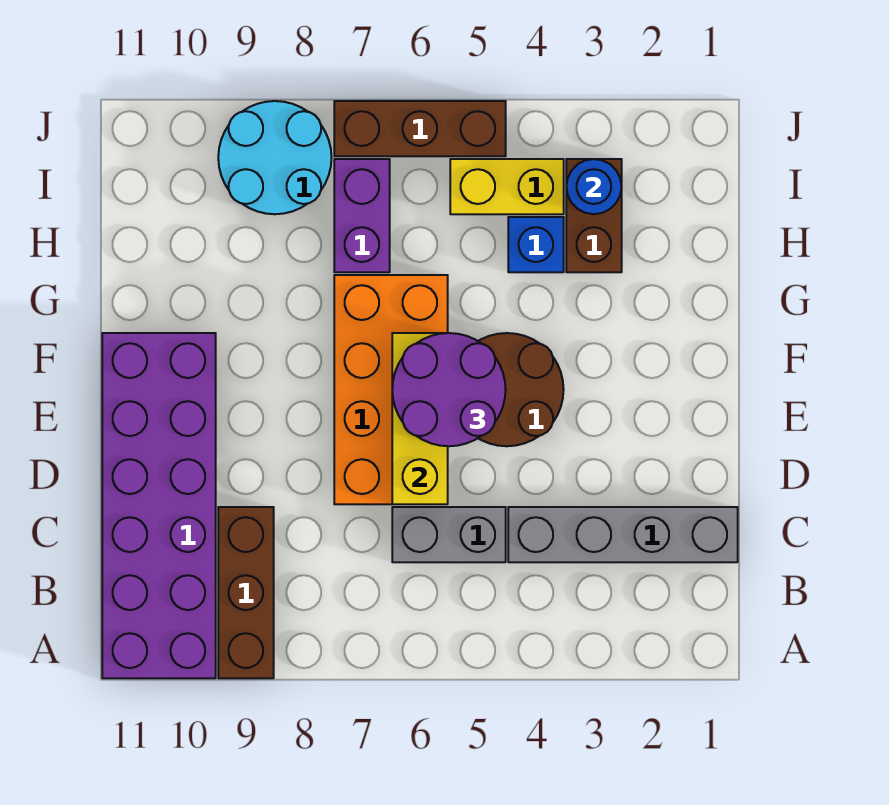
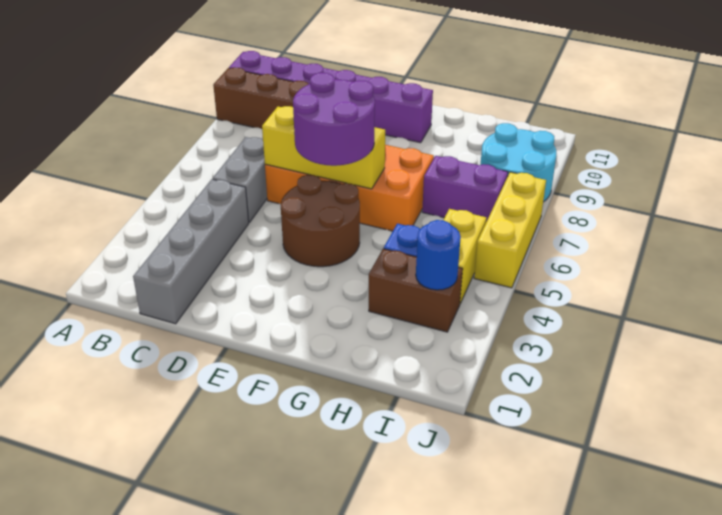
purple 2x6 brick [102,333,216,678] -> purple 1x6 brick [229,51,433,143]
brown 1x3 brick [334,101,506,156] -> yellow 1x3 brick [474,172,546,288]

